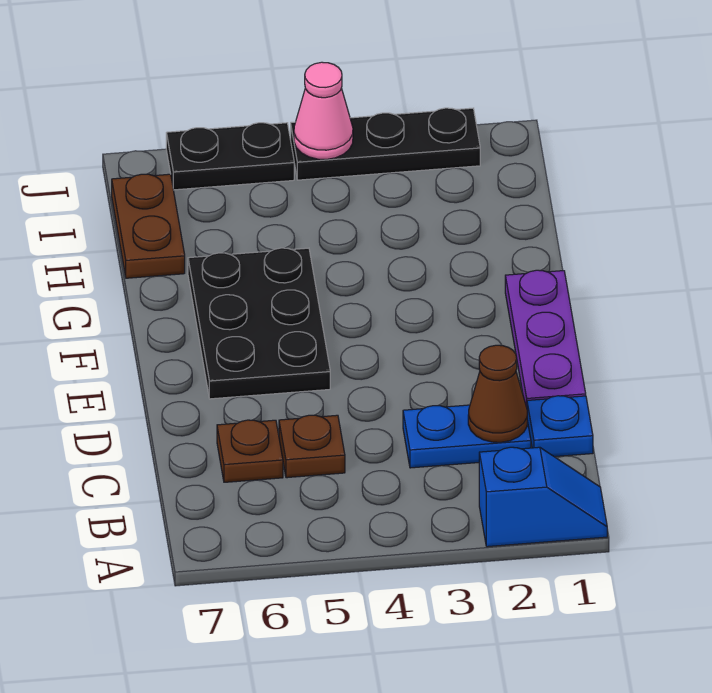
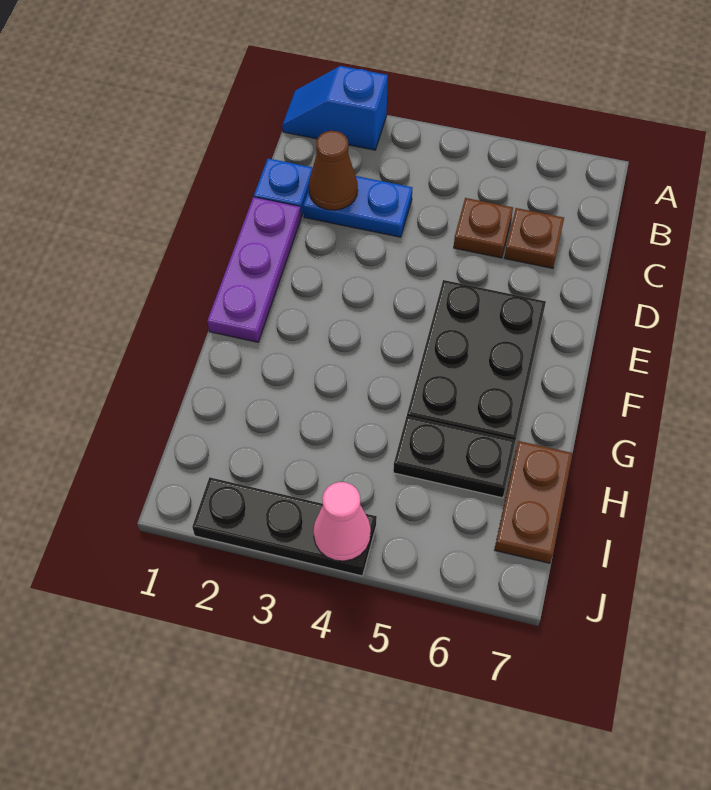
black 1x2 plate [166,123,294,190] -> black 1x2 plate moved to [393,416,516,498]

